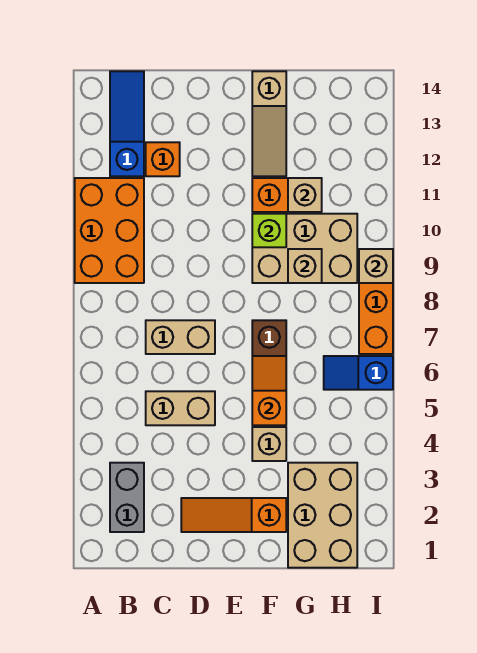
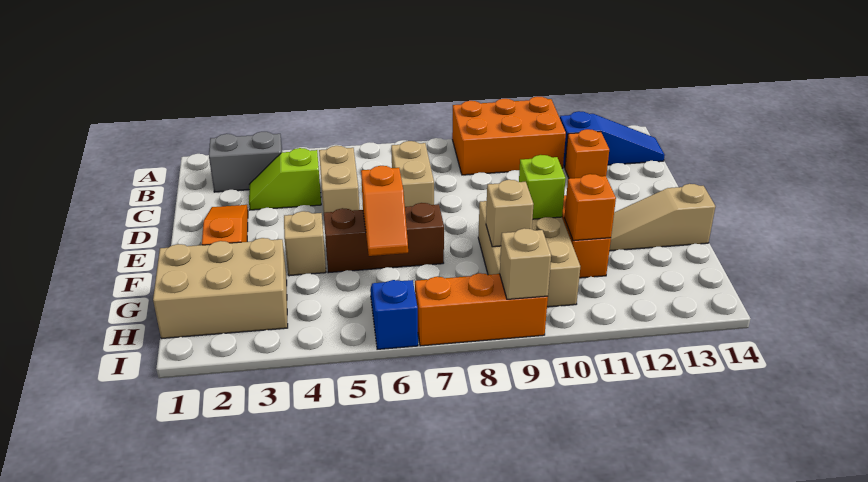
none -> lime 1x2 slope [249,148,321,210]
orange 1x2 slope [252,356,286,425] -> orange 1x2 slope turned to [361,166,408,256]
tan 1x1 brick [288,178,322,212] -> orange 1x1 brick [564,174,616,241]

